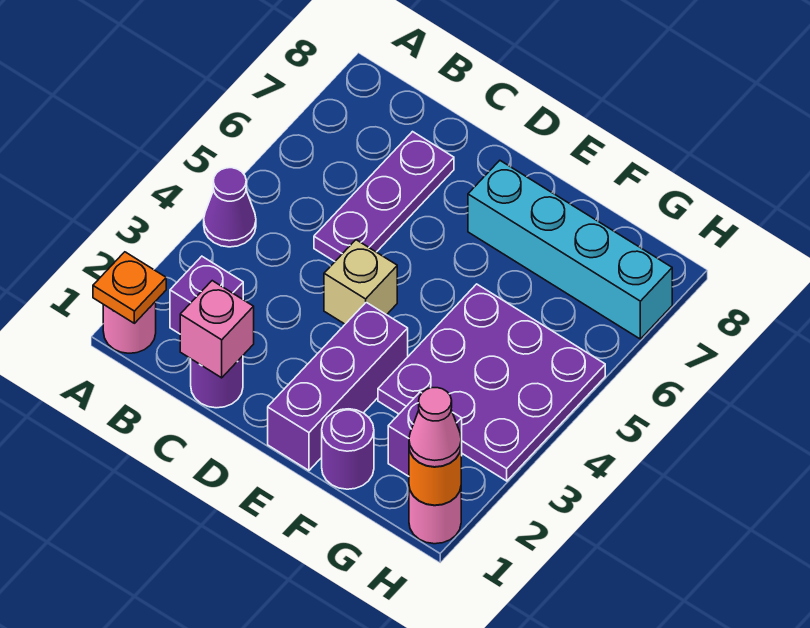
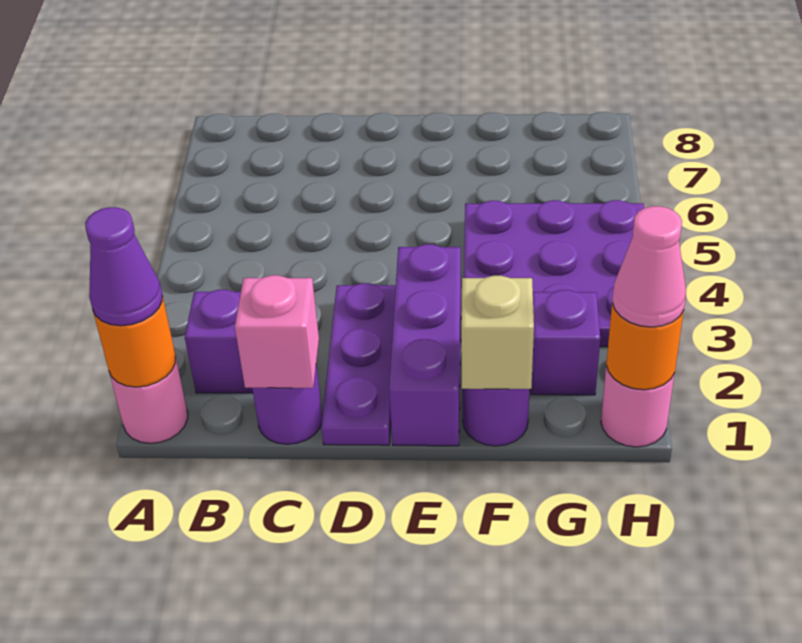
orange 1x1 plate [93,252,166,323] -> orange 1x1 round brick [93,295,175,387]
purple 1x1 cone [204,168,256,247] -> purple 1x1 cone moved to [85,207,162,326]
purple 1x3 plate [314,132,454,261] -> purple 1x3 plate moved to [321,283,396,445]
tan 1x1 brick [324,240,397,324] -> tan 1x1 brick moved to [461,276,534,389]
cyan 1x4 brick [468,161,672,339] -> none

